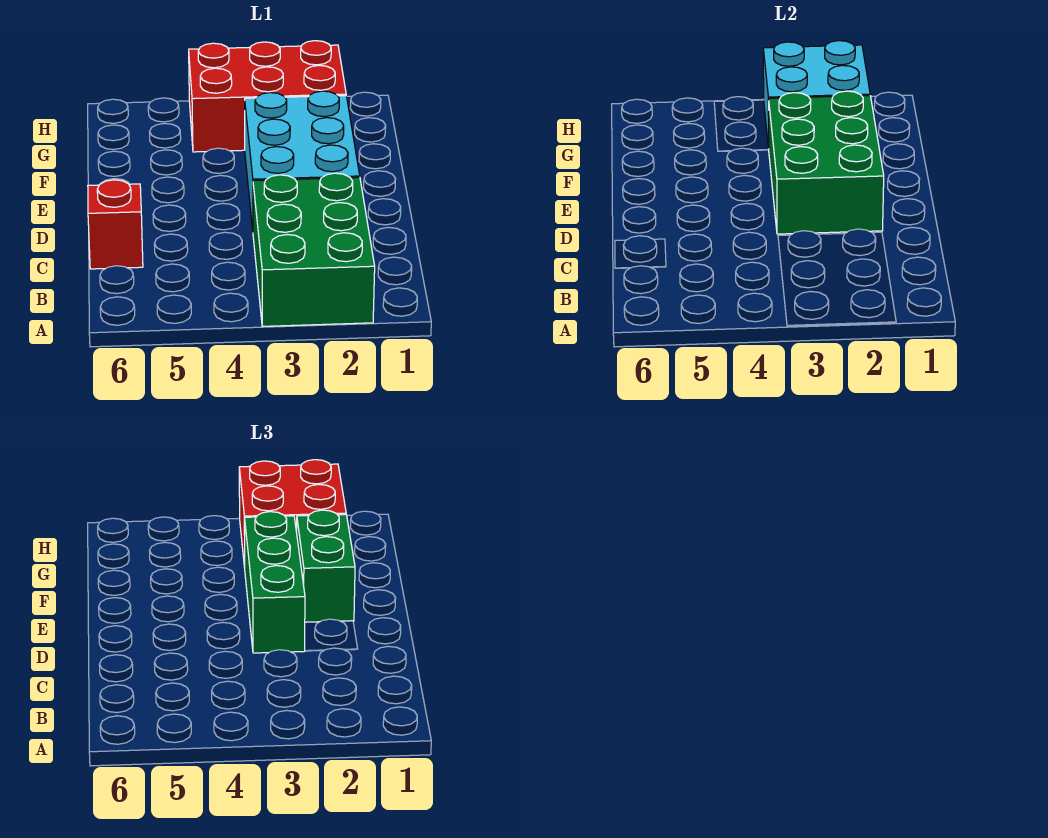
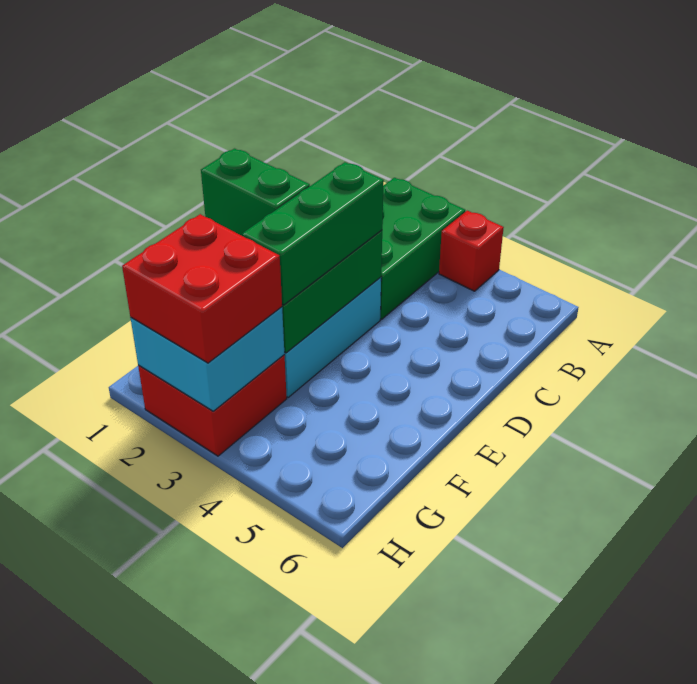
red 1x1 brick [88,180,143,269] -> red 1x1 brick moved to [439,211,504,291]
green 1x2 brick [297,510,355,622] -> green 1x2 brick turned to [201,149,310,236]
red 2x3 brick [189,41,346,152] -> red 2x2 brick [138,355,287,456]

